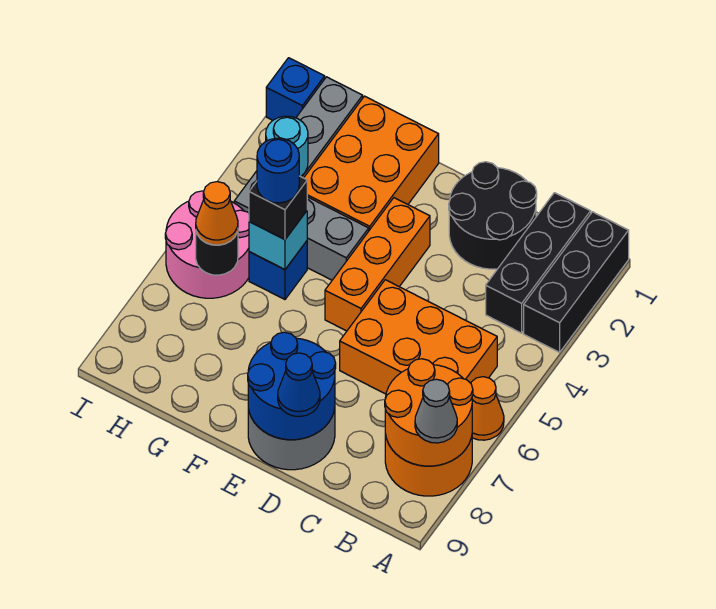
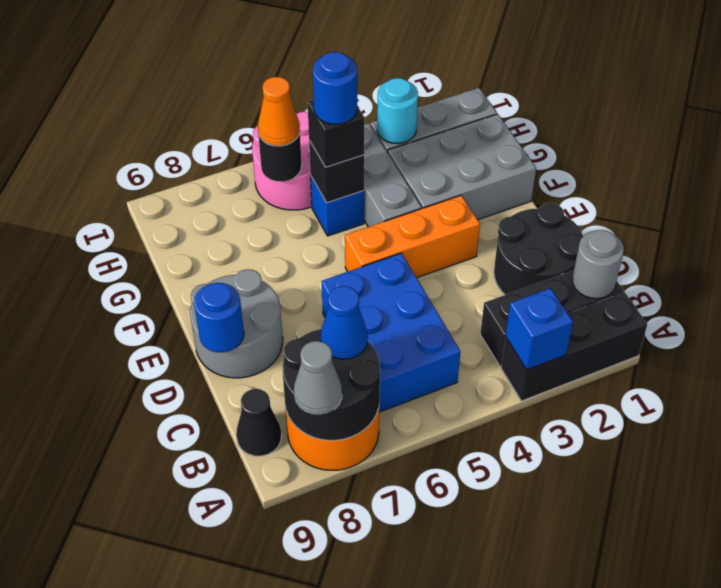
orange 1x1 cone [471,377,504,440] -> none
orange 2x2 round brick [385,359,473,466] -> black 2x2 round brick [283,329,380,440]
none -> grey 1x1 round brick [572,230,624,299]
orange 2x3 brick [340,280,497,394] -> blue 2x3 brick [322,253,460,412]
none -> black 1x1 cone [236,389,282,456]
blue 2x2 round brick [248,332,336,440] -> blue 1x1 round brick [194,283,244,352]
blue 1x1 cone [278,353,320,417] -> blue 1x1 cone moved to [321,286,368,359]
orange 2x3 brick [304,96,439,230] -> grey 2x3 brick [388,114,536,220]
cyan 1x1 brick [249,211,307,270] -> black 1x1 brick [309,140,364,203]
blue 1x1 brick [266,58,325,120] -> blue 1x1 brick moved to [506,288,573,370]

